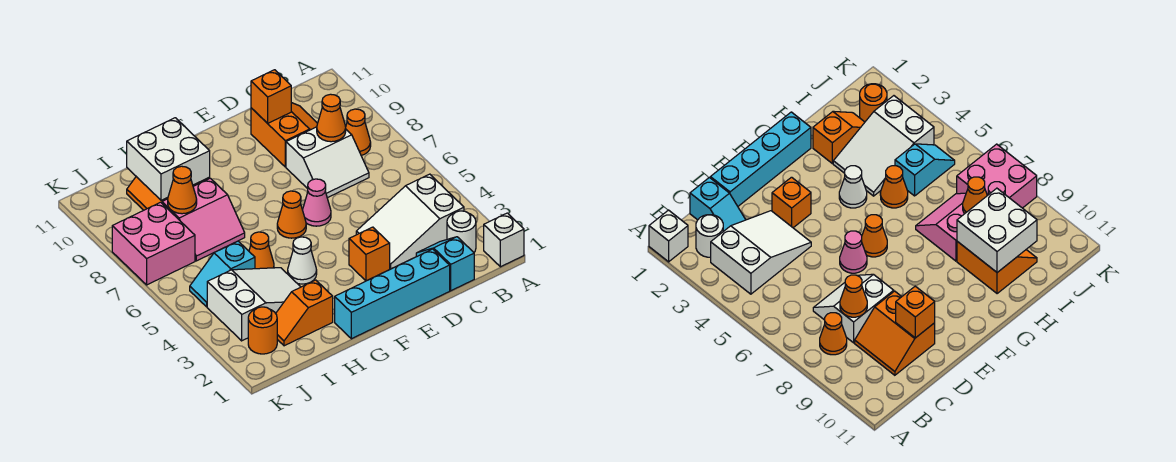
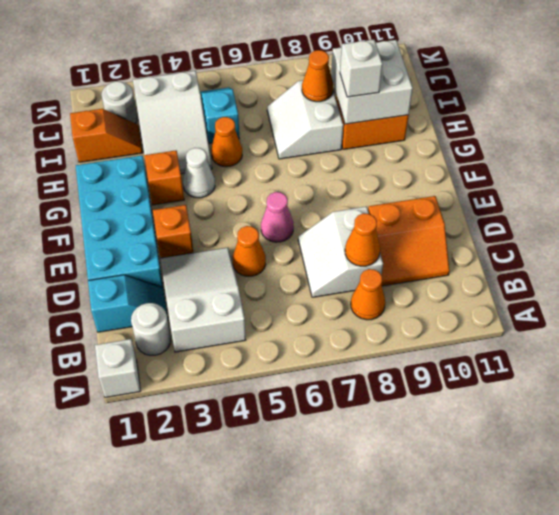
cyan 1x4 brick [335,249,450,339] -> cyan 2x4 brick [76,156,163,288]
orange 1x1 brick [251,70,291,123] -> orange 1x1 brick moved to [144,151,184,205]
orange 1x1 cone [277,191,306,238] -> orange 1x1 cone moved to [233,226,266,276]
orange 1x2 slope [276,280,333,346] -> orange 1x2 slope turned to [70,109,143,162]
pink 2x2 slope [162,178,245,261] -> white 2x2 slope [267,80,343,159]
none -> white 1x1 brick [340,40,383,97]
orange 1x1 round brick [248,307,277,354] -> white 1x1 round brick [102,81,137,123]
pink 2x2 brick [112,202,195,285] -> none

